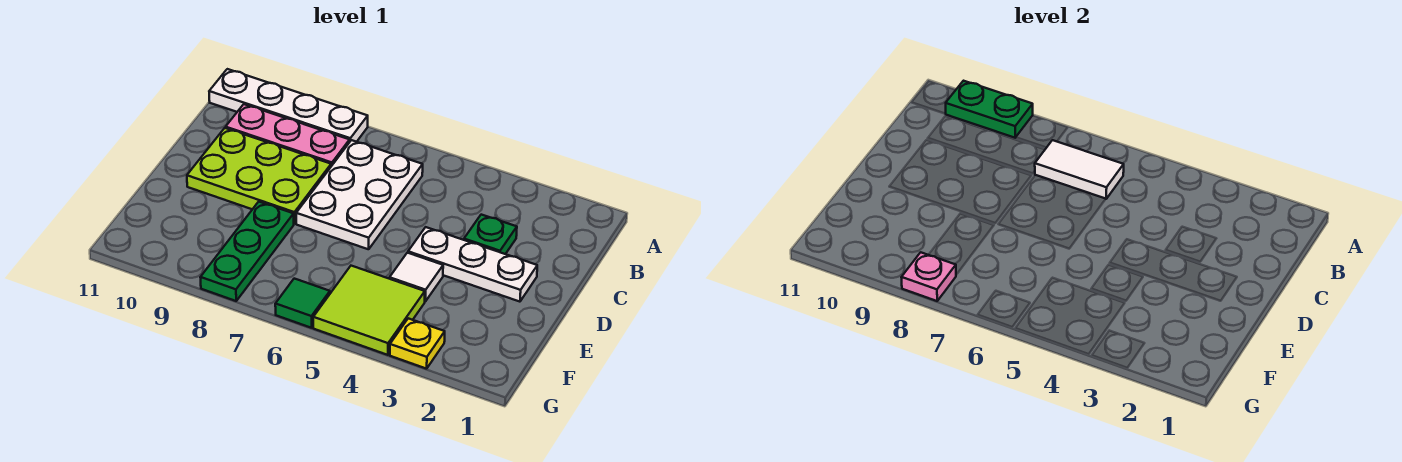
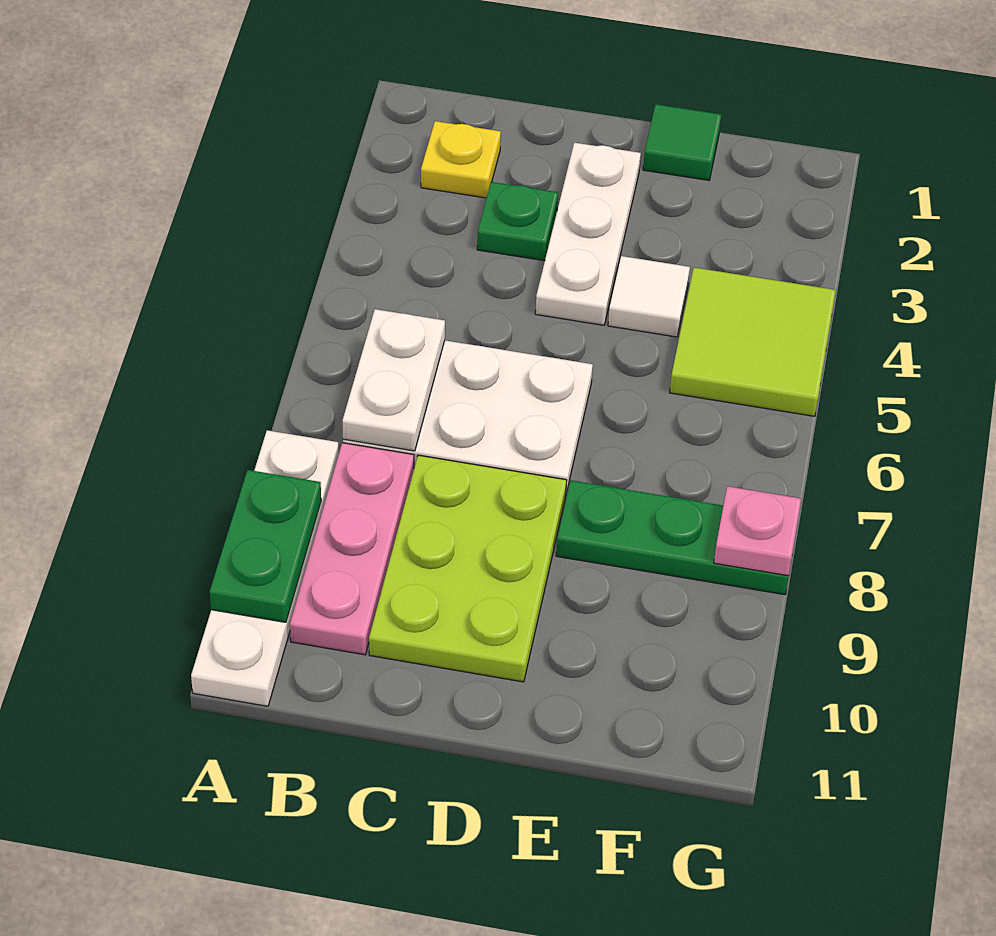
white 1x2 tile [1035,140,1124,199] -> white 1x2 plate [342,309,445,451]
yellow 1x1 plate [390,318,445,369] -> yellow 1x1 plate moved to [421,121,501,198]
green 1x1 tile [275,279,330,328] -> green 1x1 tile moved to [643,104,721,180]

